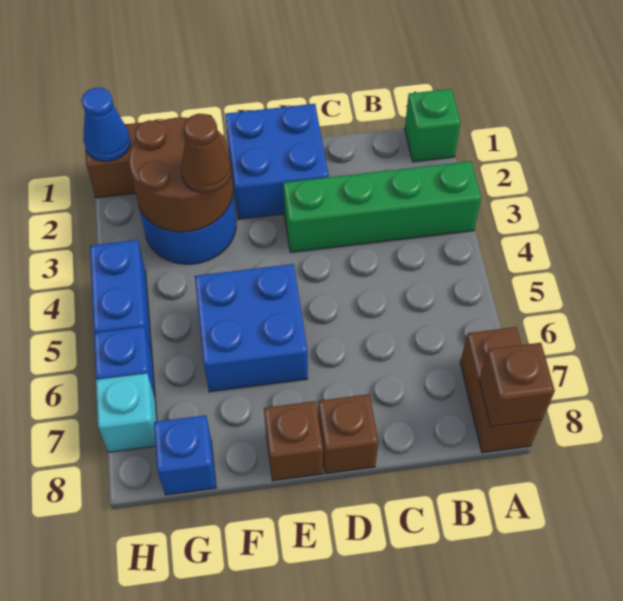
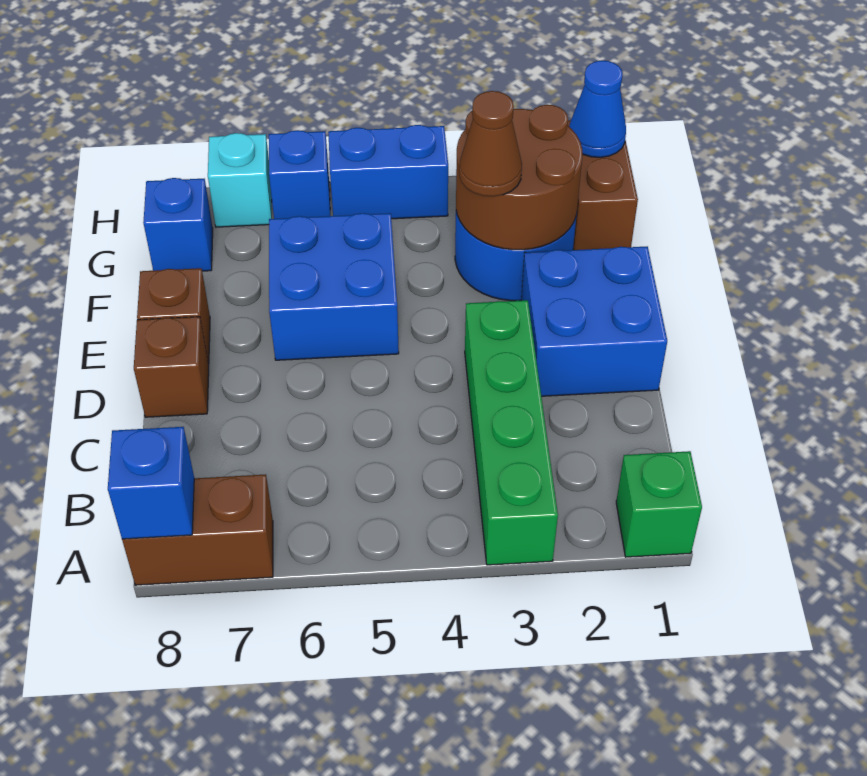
brown 1x1 brick [479,343,555,427] -> blue 1x1 brick [108,427,194,539]

